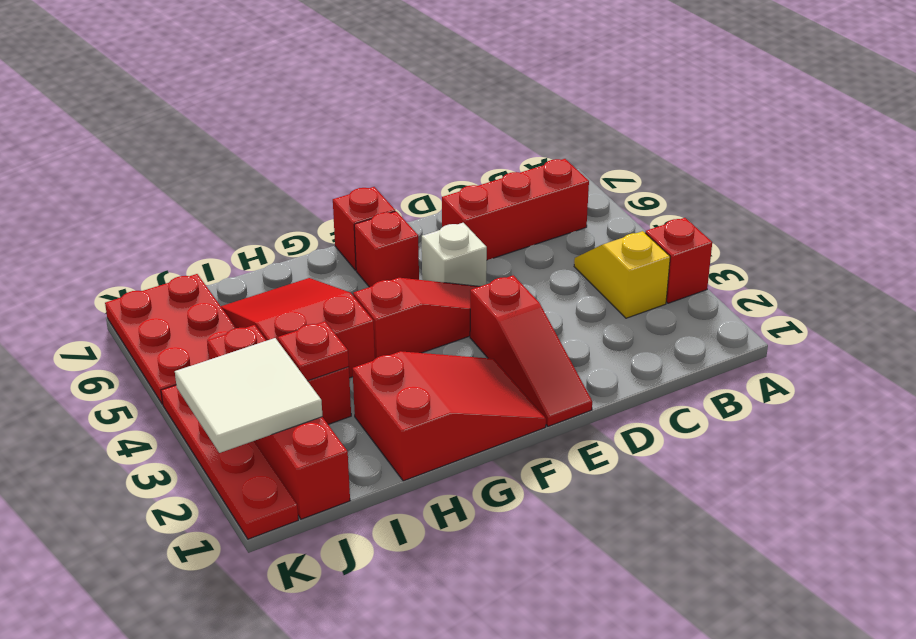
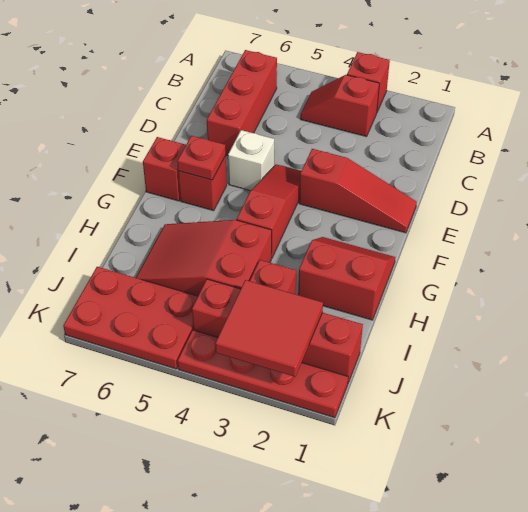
yellow 1x2 slope [574,231,670,318] -> red 1x2 slope [300,75,379,137]
red 2x3 slope [352,351,546,481] -> red 2x2 slope [298,237,395,320]
red 1x1 plate [278,321,349,381] -> red 1x1 plate moved to [177,136,226,180]
white 2x2 tile [175,338,323,453] -> red 2x2 tile [215,280,323,377]

